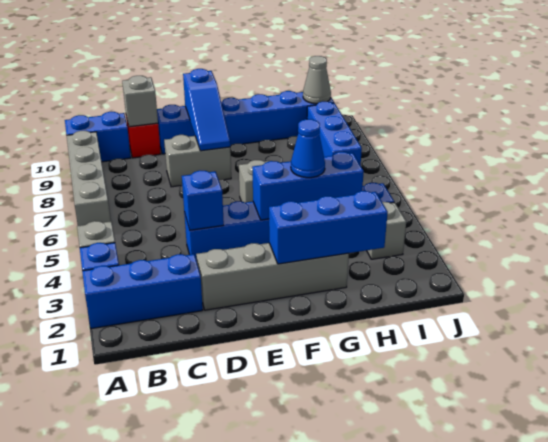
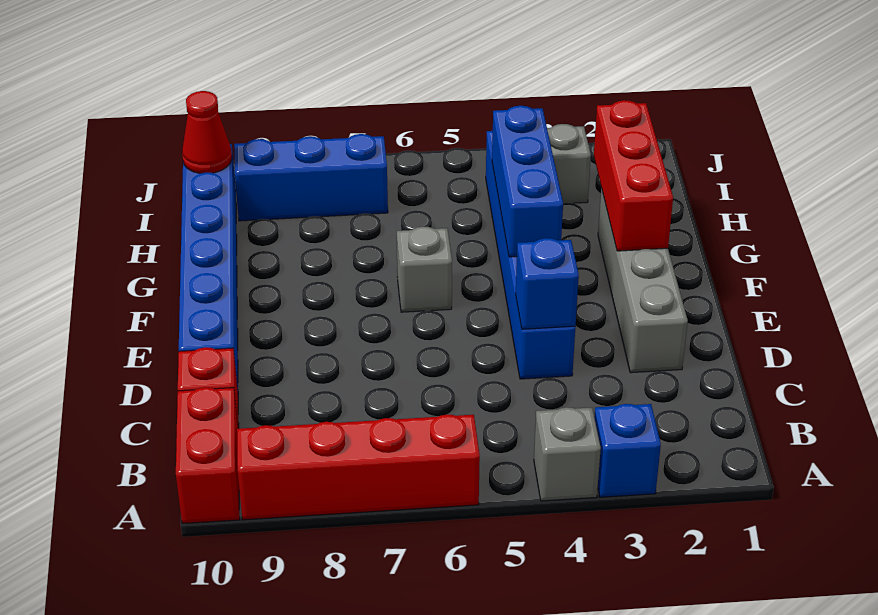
blue 1x3 brick [82,254,203,329] -> none
grey 1x4 brick [67,131,111,226] -> red 1x4 brick [237,415,480,520]
blue 1x2 brick [65,112,131,162] -> red 1x2 brick [176,387,240,523]
grey 1x1 brick [122,76,158,127] -> none
grey 1x2 brick [164,135,231,187] -> none
blue 1x3 slope [183,69,230,151] -> none
blue 1x3 brick [269,191,388,264] -> red 1x3 brick [594,100,673,251]
blue 1x1 cone [291,119,325,178] -> none
grey 1x1 cone [303,56,331,104] -> red 1x1 cone [182,91,232,173]

